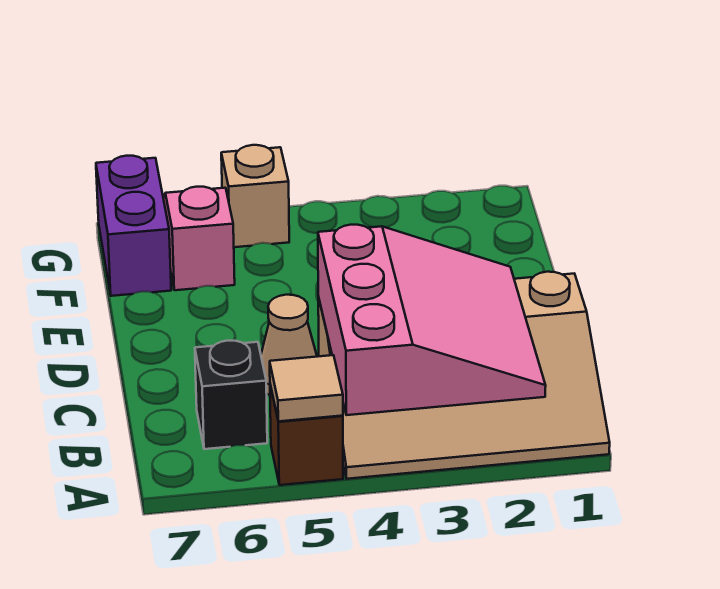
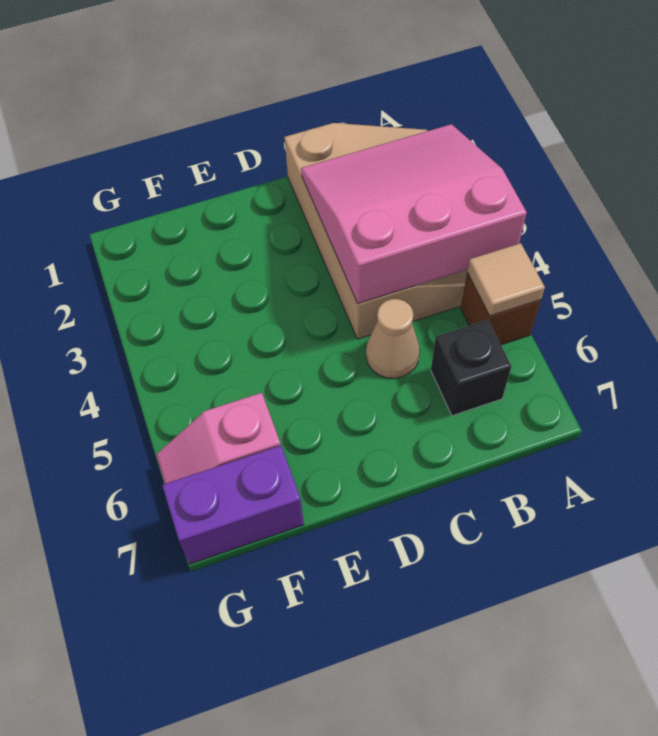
tan 1x1 brick [221,145,289,247] -> none

